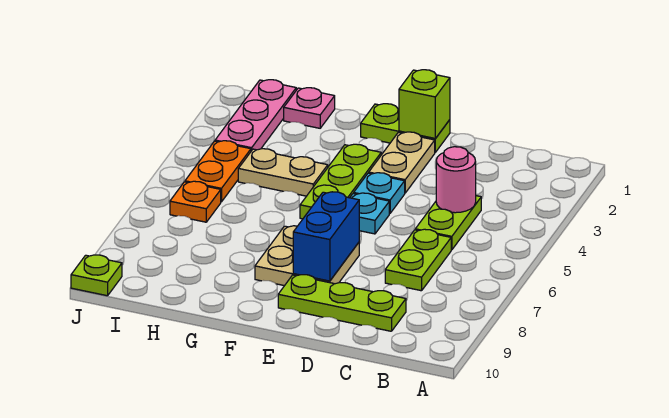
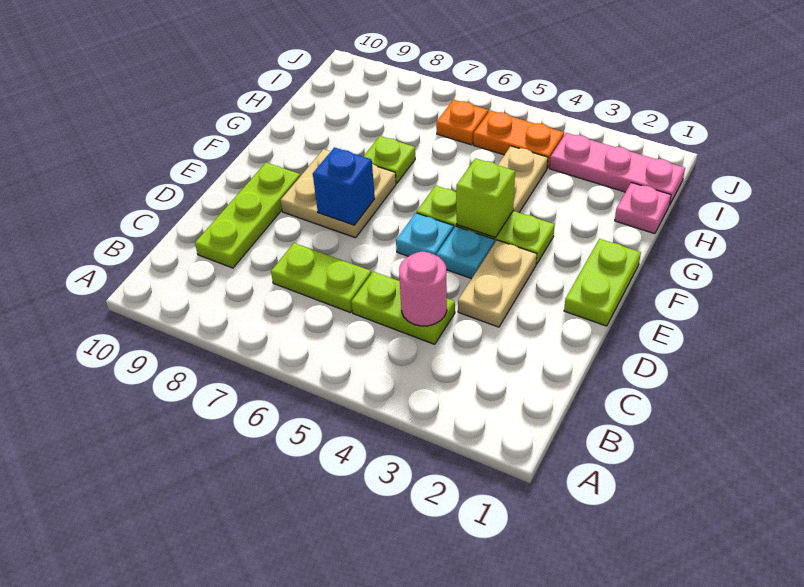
lime 1x1 brick [399,70,450,138] -> lime 1x1 brick moved to [456,159,515,237]
tan 1x2 plate [369,132,435,193] -> tan 1x2 plate turned to [458,240,537,327]
blue 1x2 brick [293,192,359,281] -> blue 1x1 brick [313,148,375,225]
lime 1x1 plate [71,255,122,296] -> lime 1x1 plate moved to [363,136,415,183]

